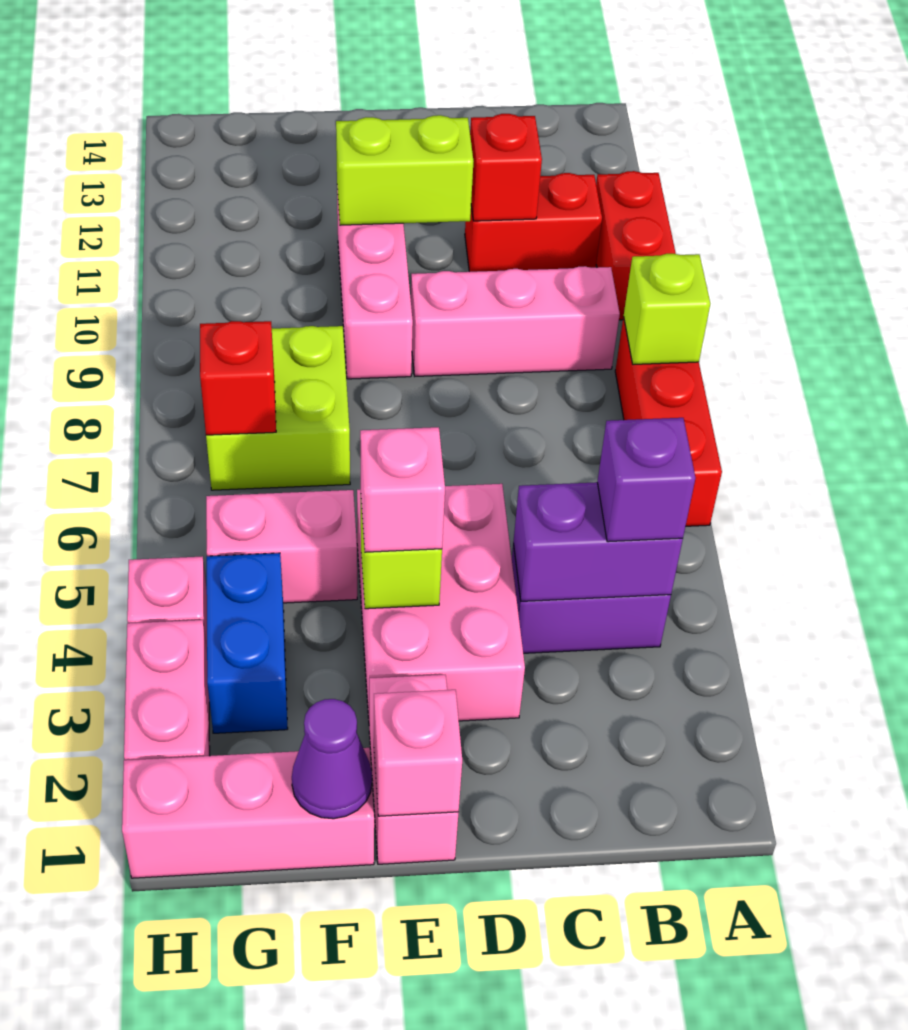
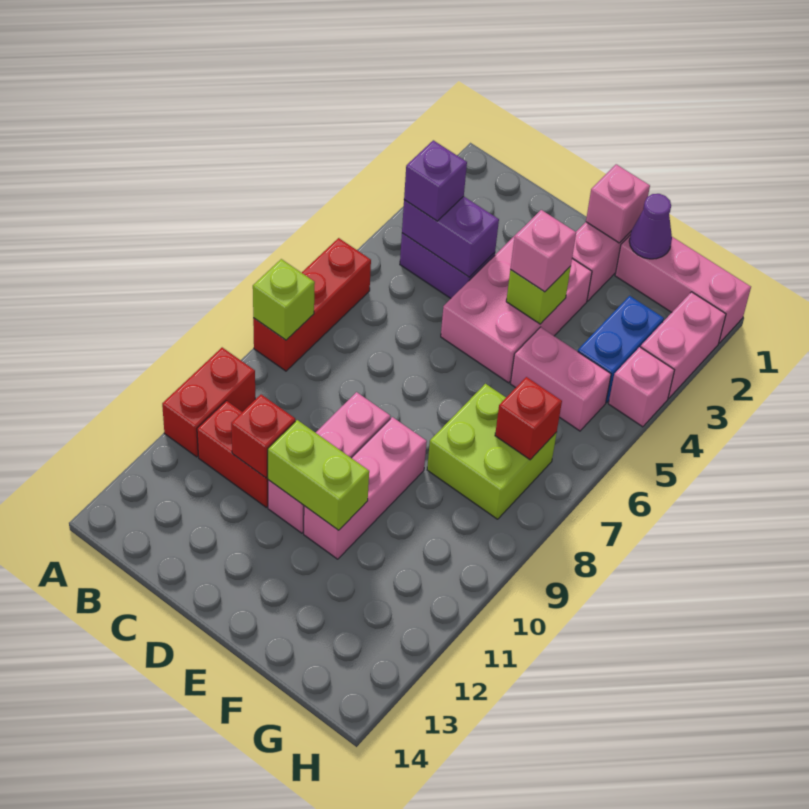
pink 1x3 brick [411,266,620,376] -> pink 1x3 brick turned to [268,392,390,533]

